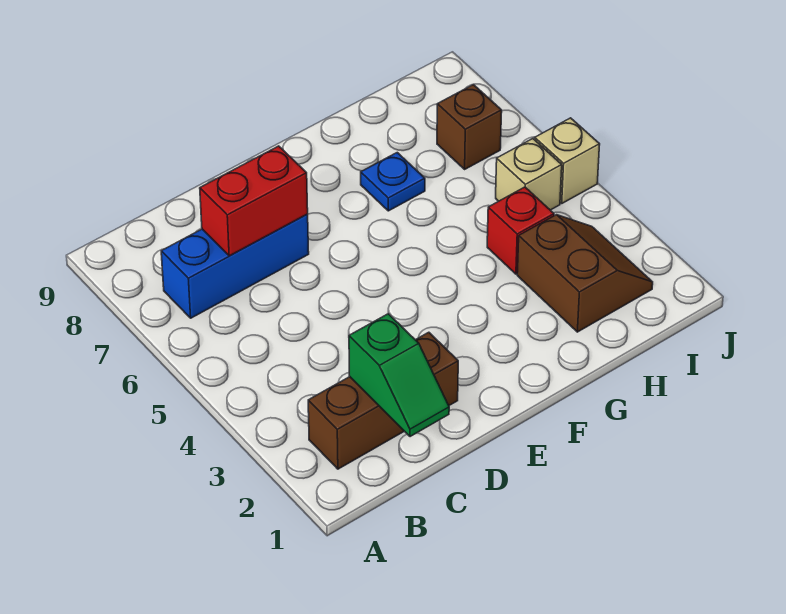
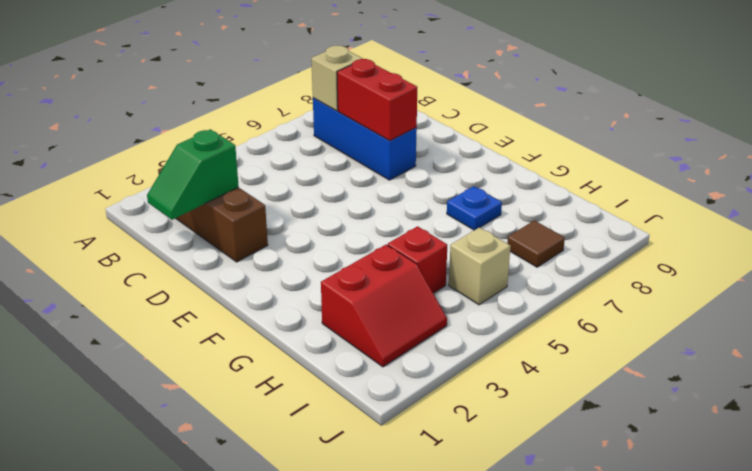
brown 2x2 slope [517,215,653,332] -> red 2x2 slope [321,245,447,367]
brown 1x1 brick [437,84,502,169] -> brown 1x1 tile [507,220,565,267]
tan 1x1 brick [535,118,600,203] -> tan 1x1 brick moved to [311,46,363,111]

